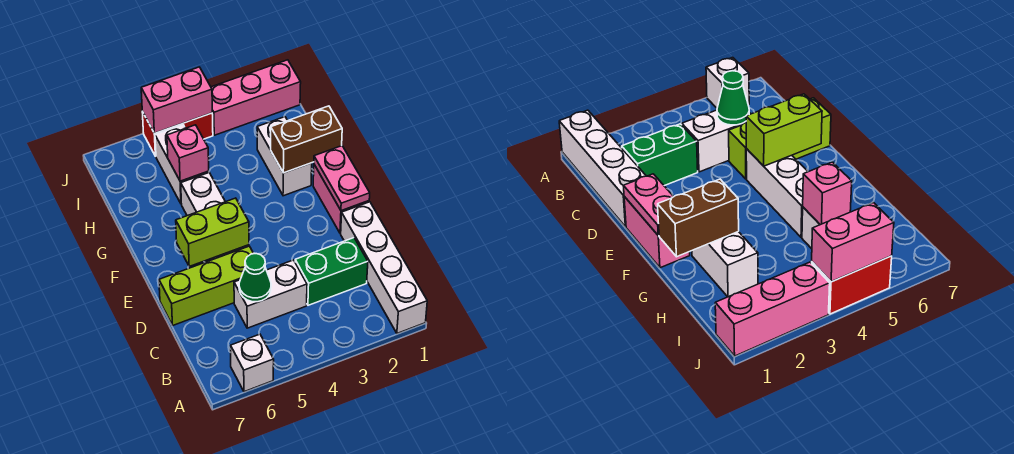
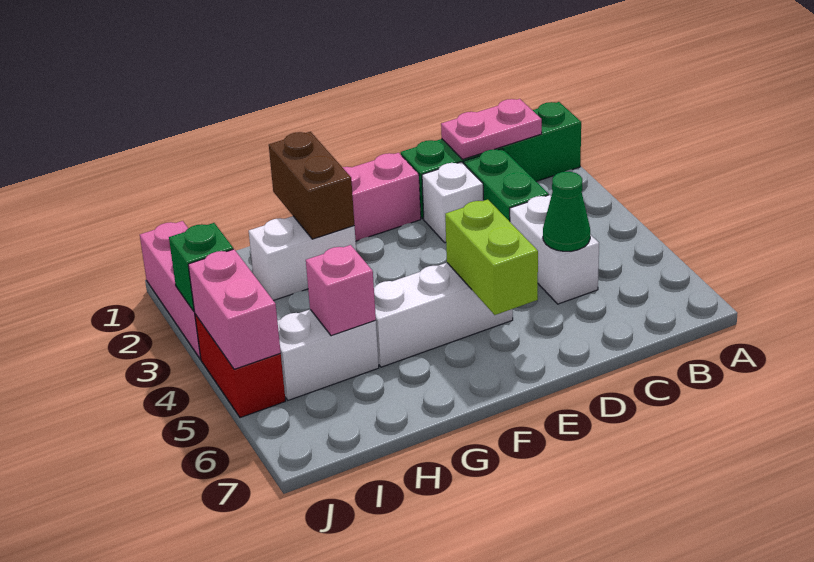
white 1x4 brick [341,202,427,333] -> green 1x4 brick [401,102,581,219]
white 1x1 brick [231,334,274,392] -> white 1x1 brick moved to [422,162,483,243]
lime 1x3 brick [159,246,254,325] -> none
pink 1x2 plate [314,146,370,211] -> pink 1x2 plate moved to [441,99,542,160]
none -> green 1x1 brick [169,223,233,311]

